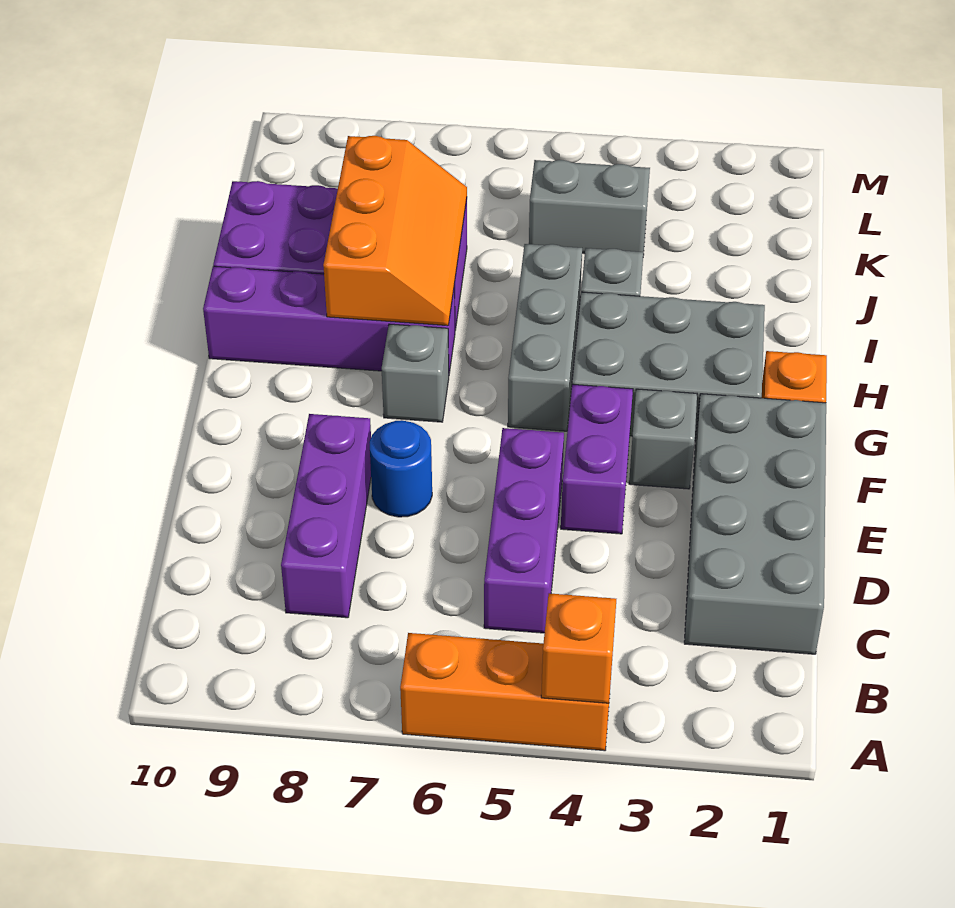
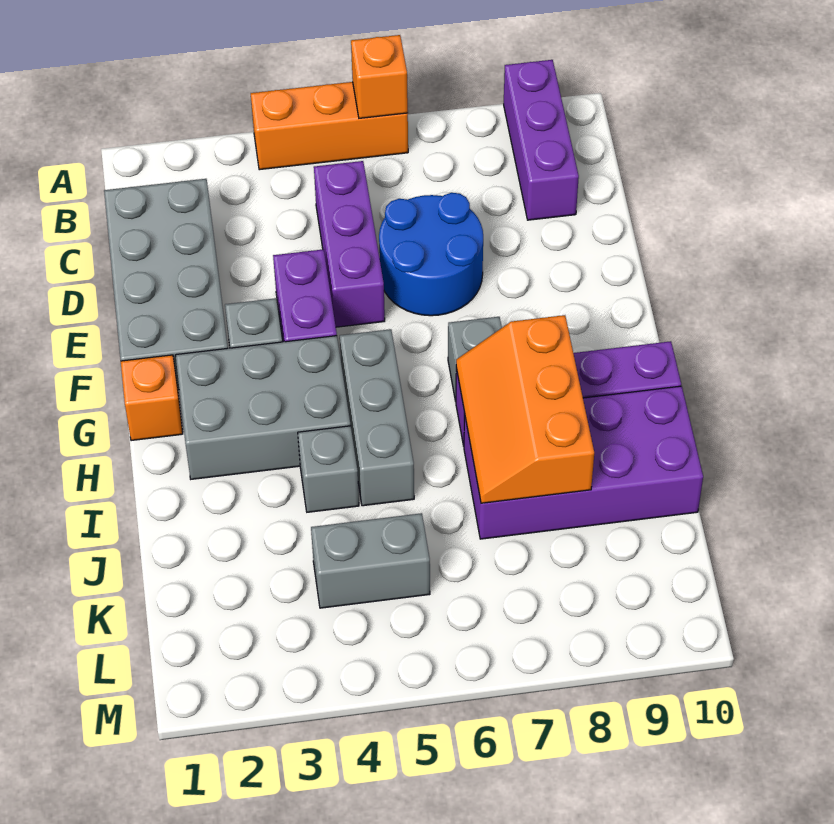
orange 1x1 brick [541,593,616,704] -> orange 1x1 brick moved to [351,35,408,118]
purple 1x3 brick [281,414,371,618] -> purple 1x3 brick moved to [504,60,579,220]
blue 1x1 round brick [369,420,432,517] -> blue 2x2 round brick [379,193,483,316]

